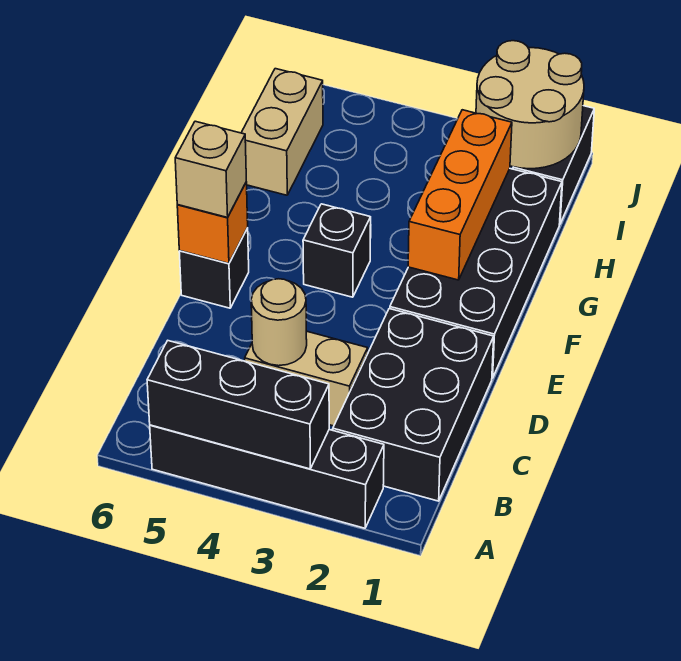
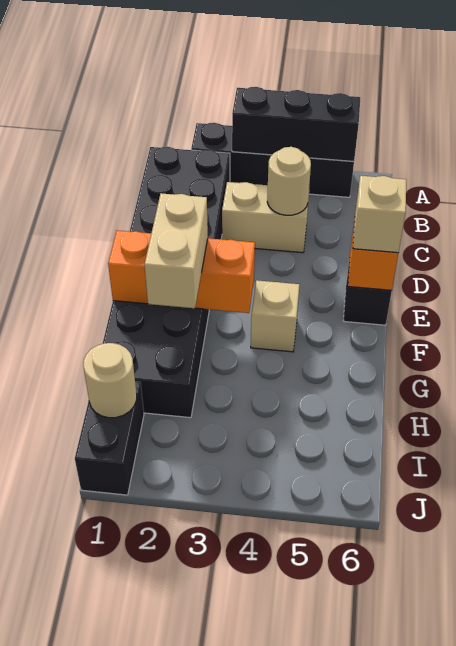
orange 1x3 brick [408,110,512,280] -> orange 1x3 brick turned to [108,230,255,313]
black 1x1 brick [303,204,371,297] -> tan 1x1 brick [251,280,299,352]
tan 1x2 brick [241,69,323,195] -> tan 1x2 brick moved to [145,193,208,308]
tan 2x2 round brick [476,41,584,169] -> tan 1x1 round brick [83,343,137,418]

